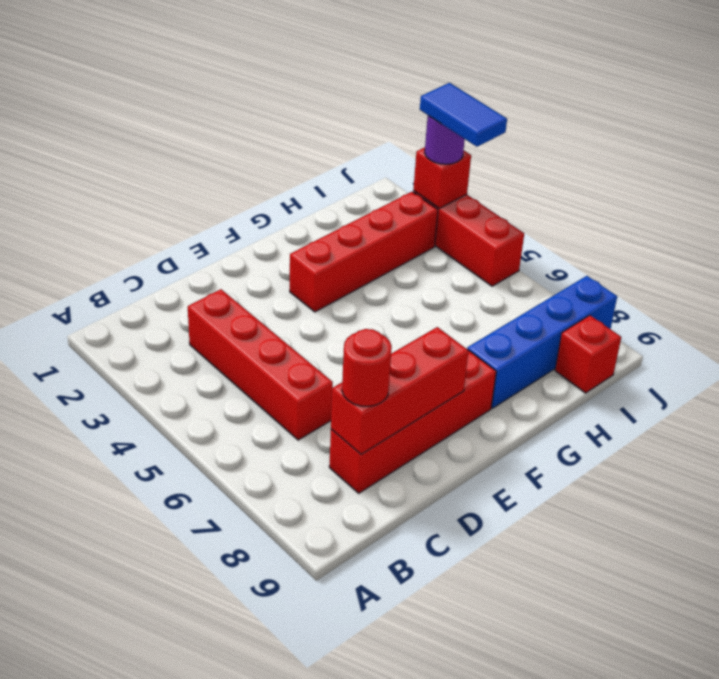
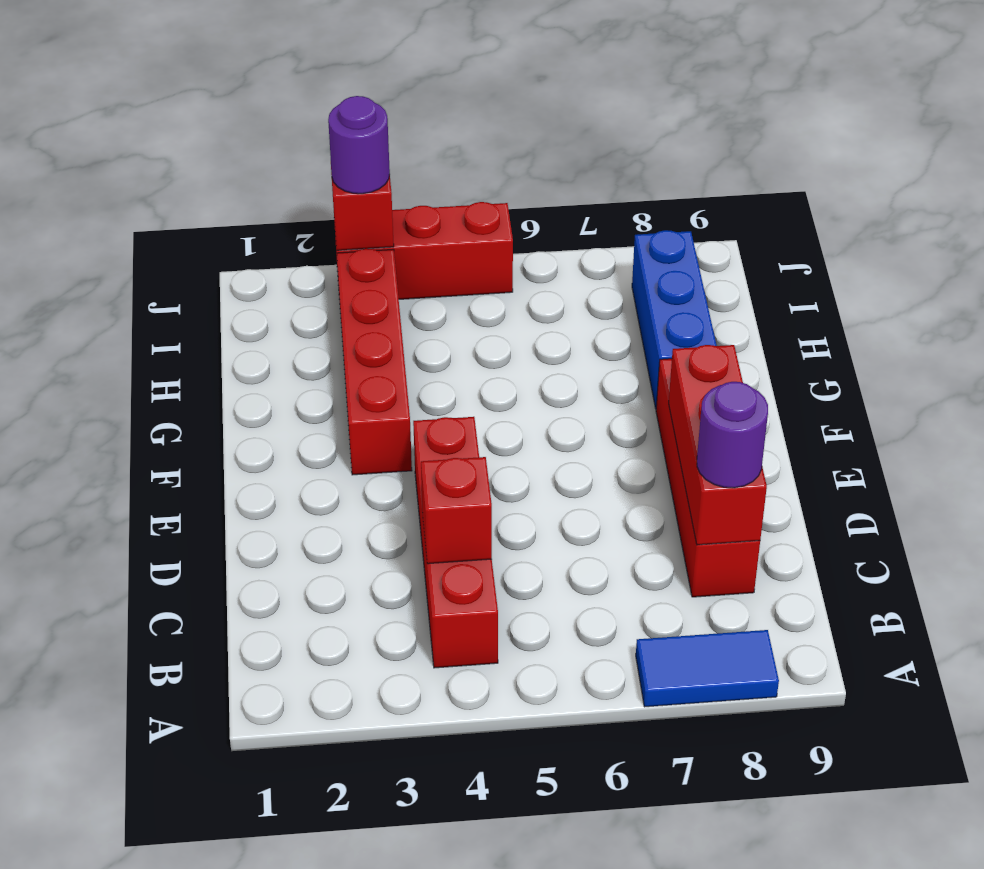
red 1x4 brick [188,289,333,440] -> red 1x4 brick turned to [413,417,498,668]
red 1x1 round brick [342,329,392,406] -> purple 1x1 round brick [697,382,768,488]
blue 1x4 brick [467,276,617,408] -> blue 1x3 brick [632,230,717,408]
red 1x1 brick [555,315,621,393] -> red 1x1 brick moved to [421,457,492,564]
blue 1x2 tile [420,83,507,147] -> blue 1x2 tile moved to [636,630,779,707]

